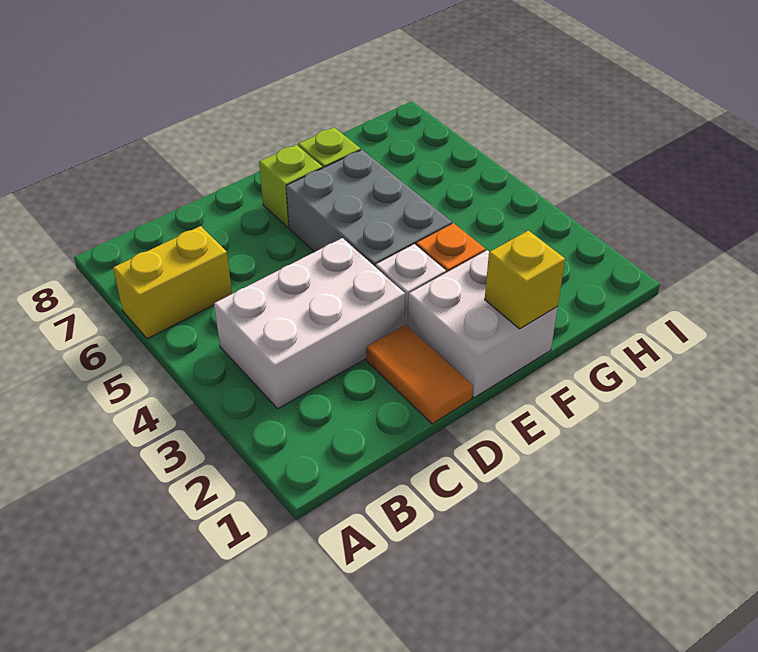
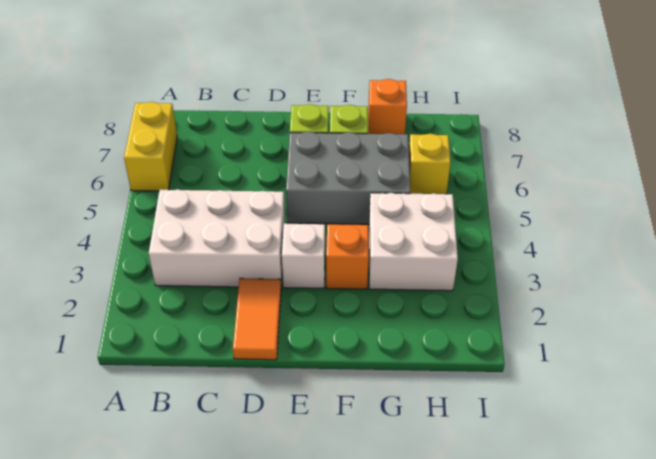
yellow 1x2 brick [113,226,232,339] -> yellow 1x2 brick turned to [124,102,177,191]
white 2x2 brick [408,250,558,398] -> white 2x2 brick moved to [369,193,458,291]
grey 2x3 brick [286,150,452,267] -> grey 2x3 brick turned to [286,132,411,224]
yellow 1x1 brick [485,231,565,329] -> yellow 1x1 brick moved to [409,134,450,194]
none -> orange 1x1 brick [368,79,407,134]

